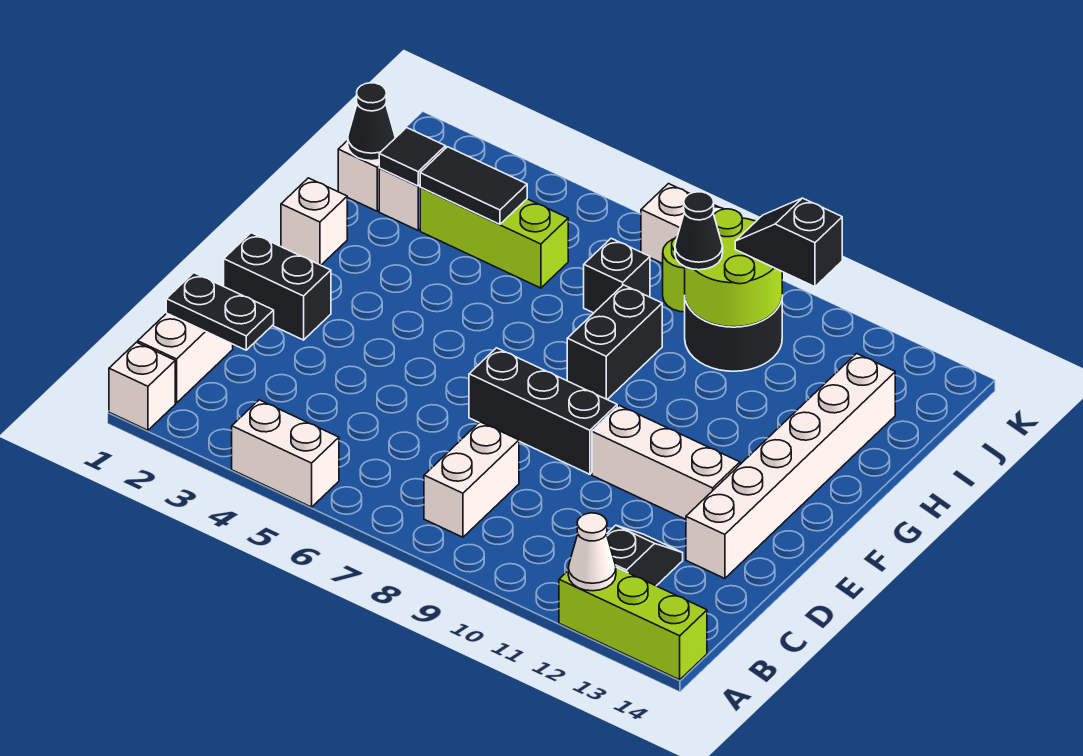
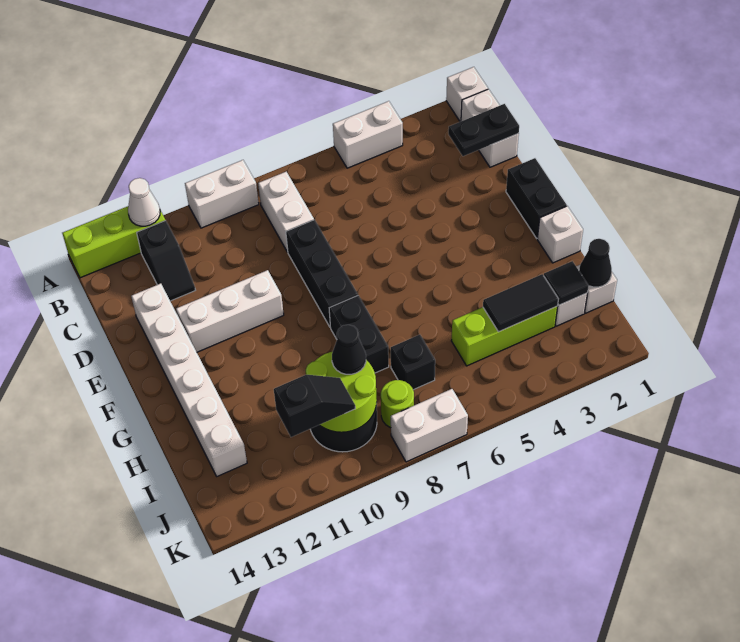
none -> white 1x2 brick [185,160,259,228]
black 1x2 brick [224,233,331,340] -> black 1x2 brick turned to [506,158,567,238]
black 1x3 brick [469,348,617,474] -> black 1x3 brick turned to [286,220,358,327]

